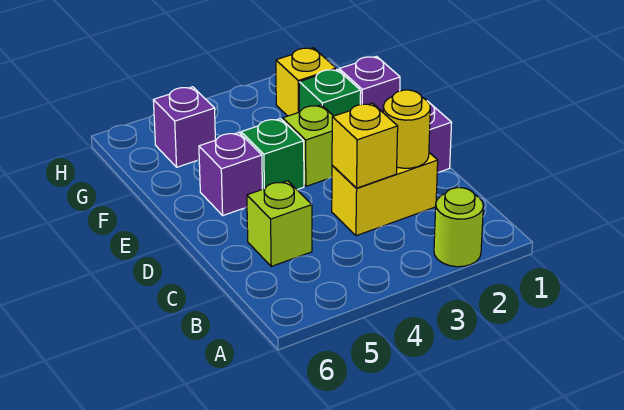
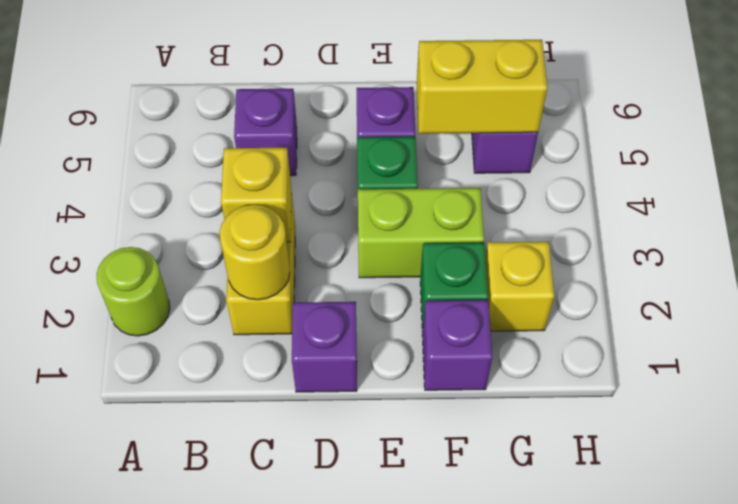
lime 1x1 brick [247,181,312,266] -> purple 1x1 brick [234,89,297,176]
lime 1x1 brick [283,105,333,186] -> lime 1x2 brick [358,188,484,278]
none -> yellow 1x2 brick [417,40,547,134]

